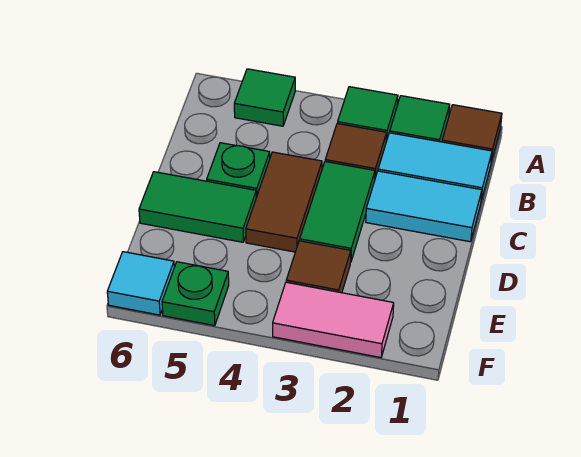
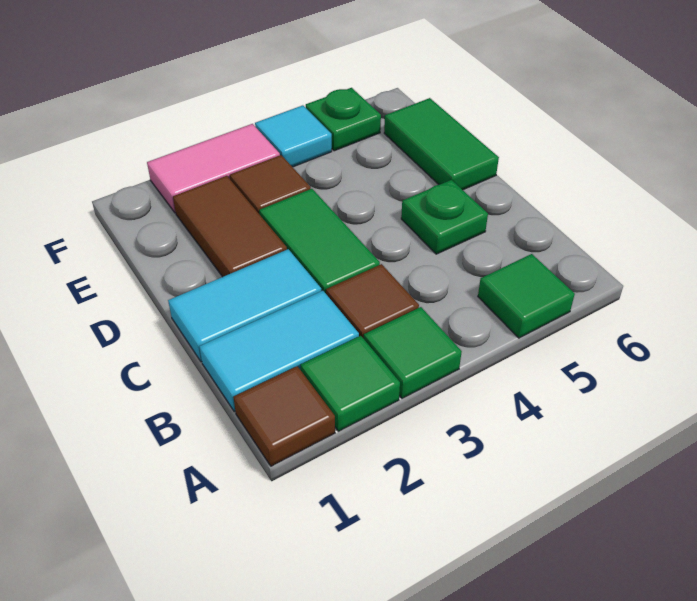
brown 1x2 tile [246,152,322,252] -> brown 1x2 tile moved to [173,176,287,277]
green 1x2 tile [139,172,256,242] -> green 1x2 tile turned to [384,98,499,190]
cyan 1x1 tile [107,252,174,315] -> cyan 1x1 tile moved to [255,105,332,167]

